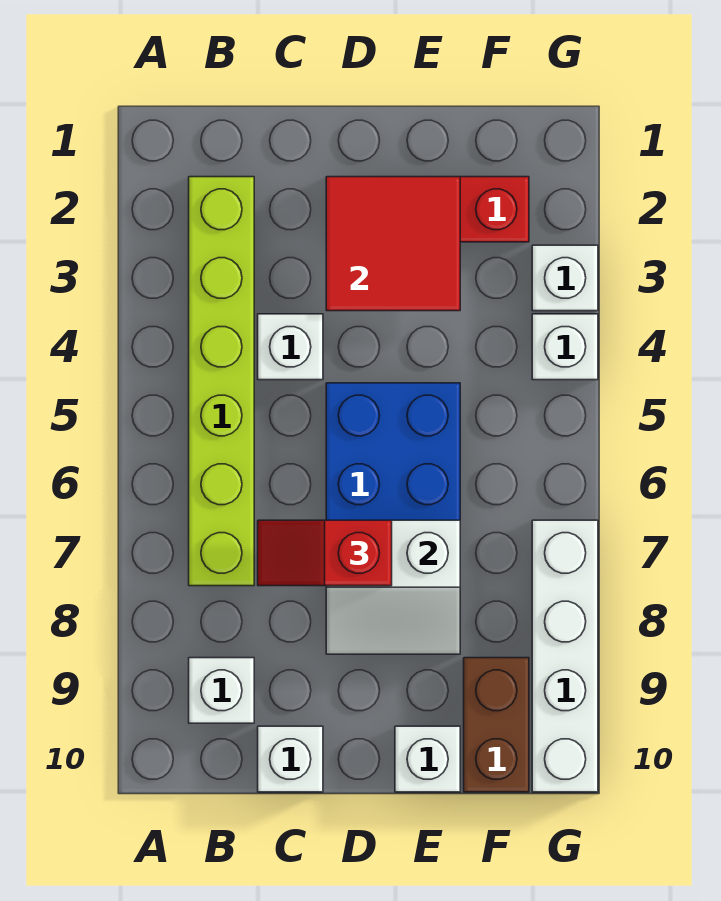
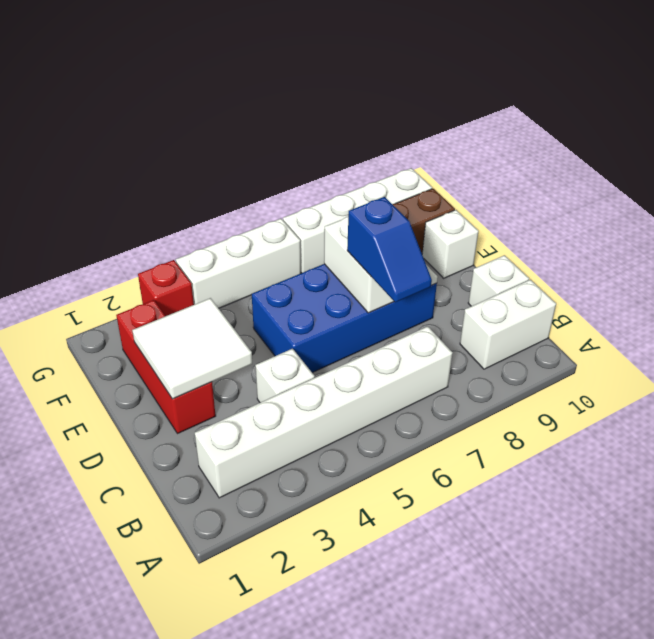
lime 1x6 brick [189,177,254,586] -> white 1x6 brick [195,326,453,498]
white 1x1 brick [189,658,254,723] -> white 1x2 brick [460,280,556,369]
red 1x2 slope [258,520,392,586] -> blue 1x2 slope [347,197,432,302]
red 2x2 tile [326,177,460,311] -> white 2x2 tile [132,298,252,399]
white 1x1 brick [532,245,598,311] -> red 1x1 brick [138,260,194,316]
white 1x1 brick [532,314,598,380] -> white 1x3 brick [176,219,301,308]

